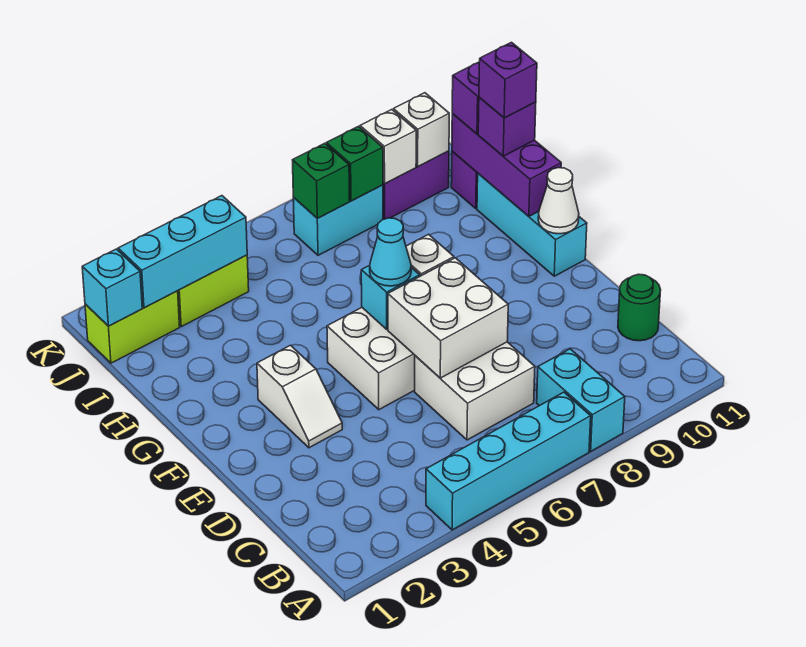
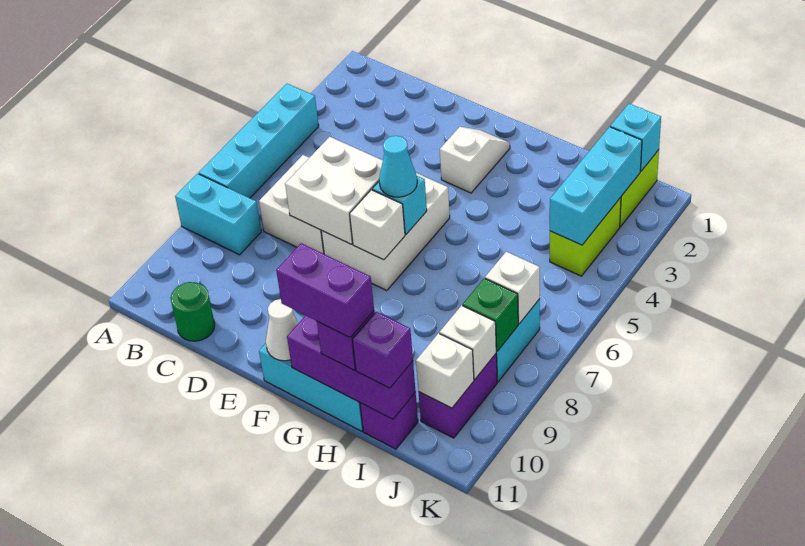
white 1x2 slope [257,345,342,448] -> white 1x2 slope turned to [440,127,510,193]
purple 1x1 brick [479,42,537,118] -> purple 1x2 brick [276,243,374,338]
green 1x1 brick [293,143,350,218] -> white 1x1 brick [485,252,540,324]

